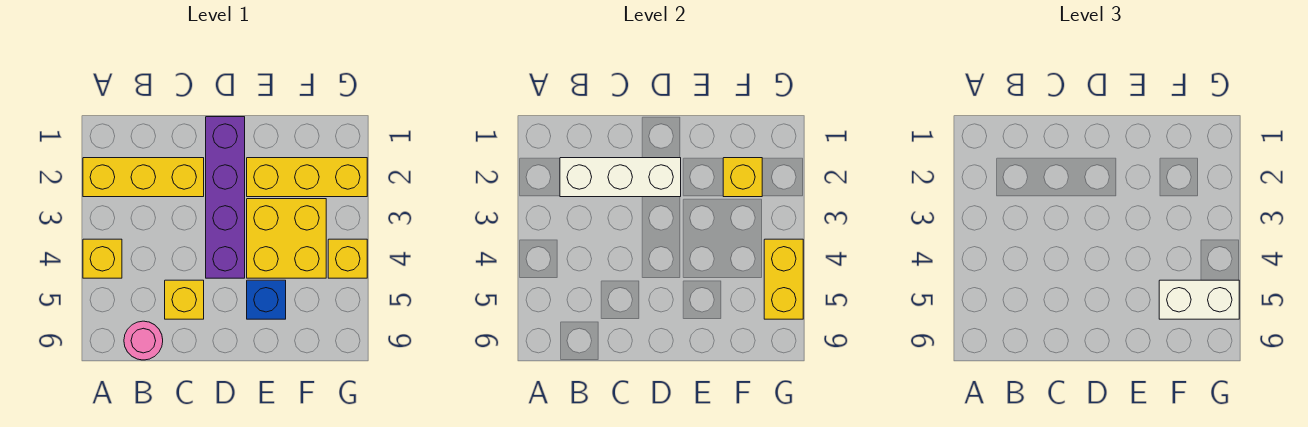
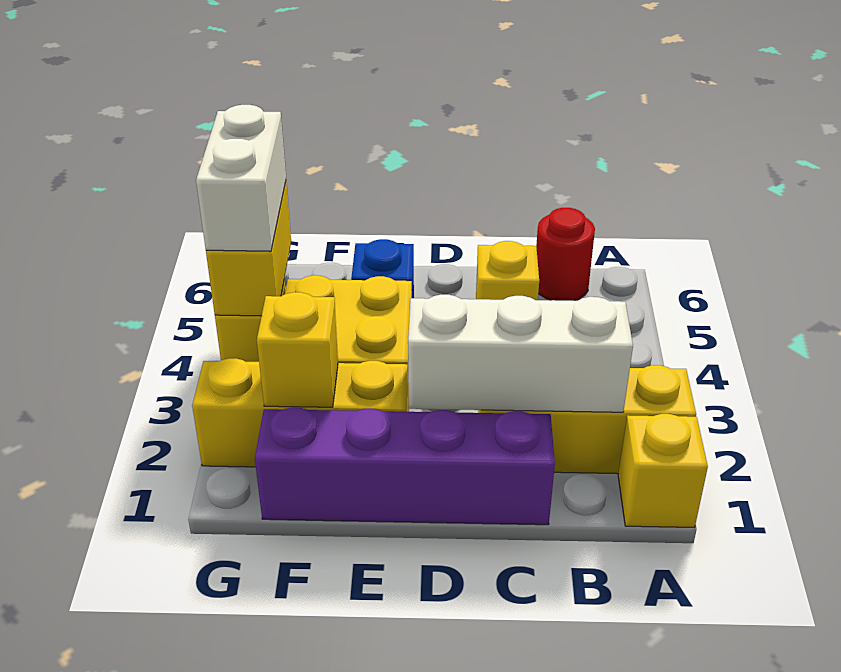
yellow 1x1 brick [83,239,122,278] -> yellow 1x1 brick moved to [618,414,708,527]
pink 1x1 round brick [124,321,163,360] -> red 1x1 round brick [536,208,595,301]
purple 1x4 brick [206,117,245,278] -> purple 1x4 brick turned to [255,407,555,525]
white 1x2 brick [1159,280,1239,319] -> white 1x2 brick turned to [196,105,286,251]

